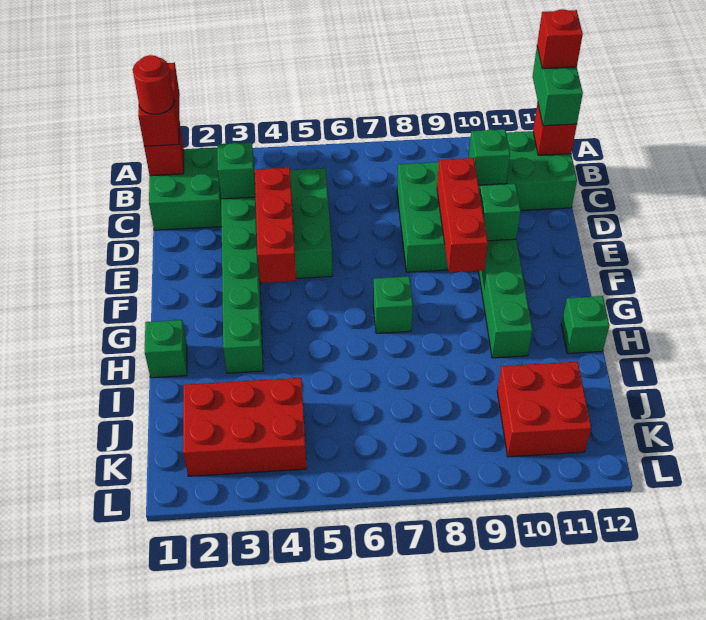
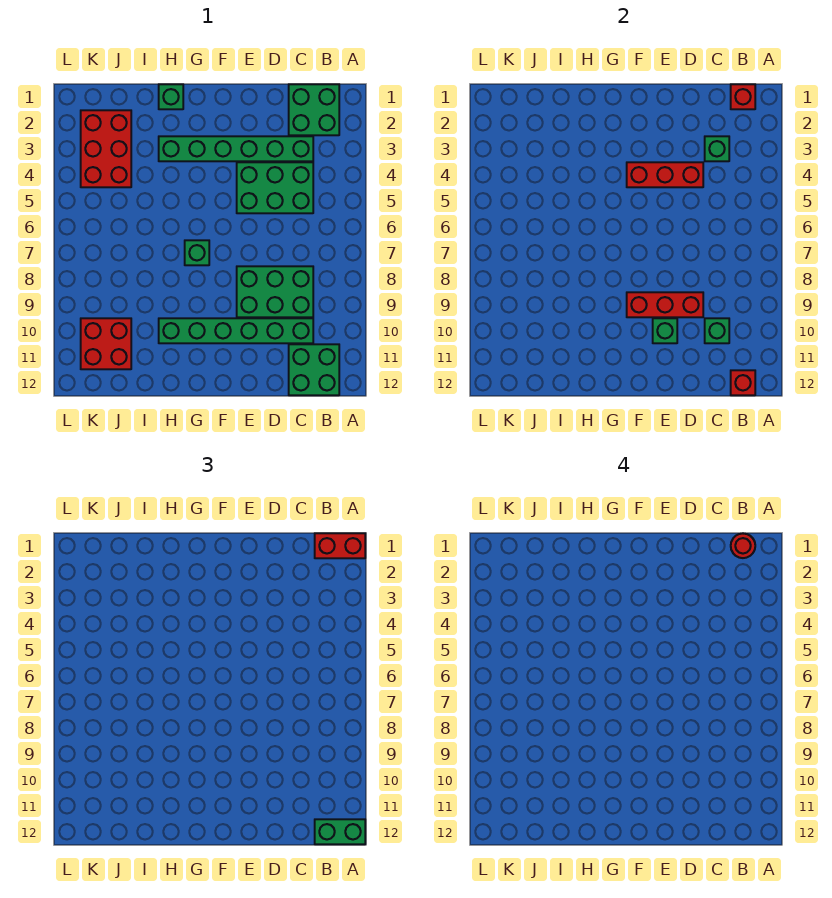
red 1x1 brick [537,9,583,69] -> none
green 1x1 brick [561,296,609,354] -> none

